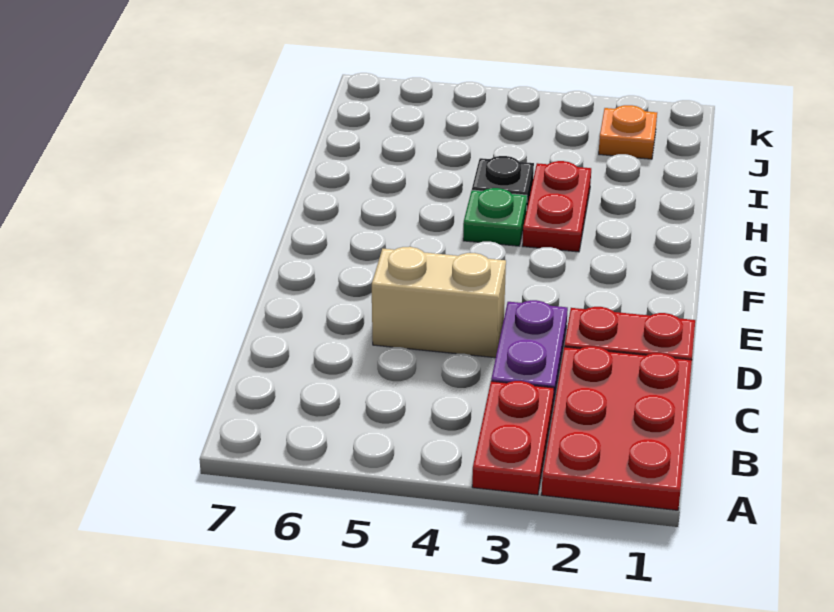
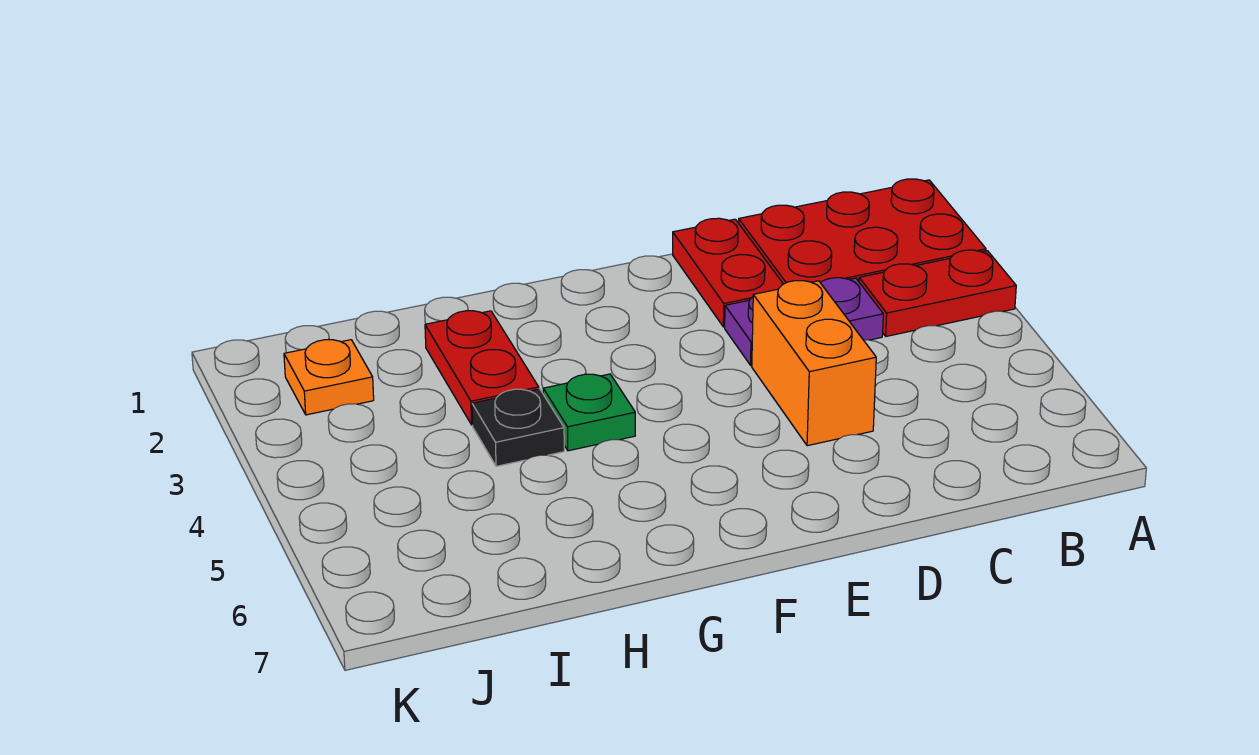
tan 1x2 brick [372,247,506,358] -> orange 1x2 brick [752,281,876,446]
red 1x2 plate [522,161,591,252] -> red 1x2 plate turned to [425,311,539,425]

